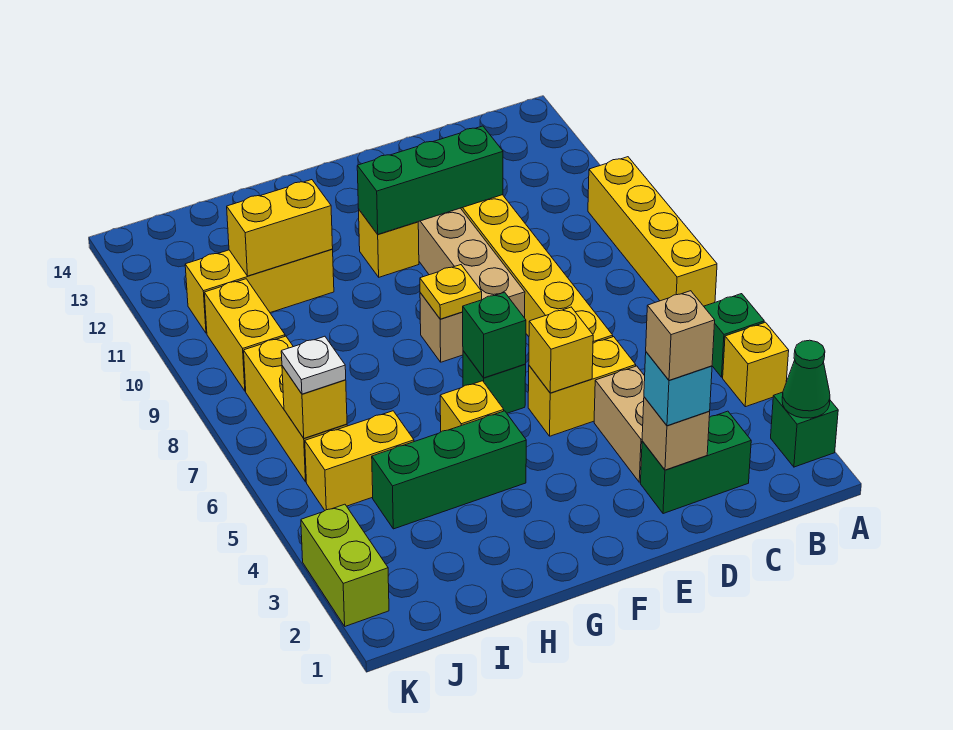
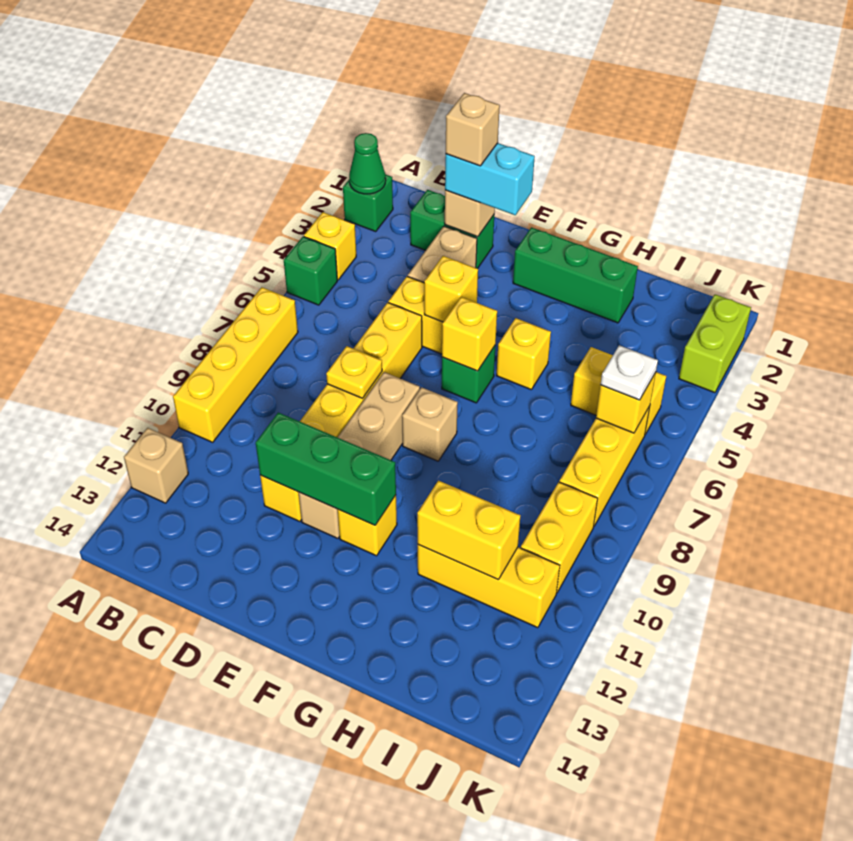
none -> tan 1x1 brick [124,428,188,503]
cyan 1x1 brick [644,352,712,426] -> cyan 1x2 brick [445,143,535,215]
green 1x1 brick [463,292,526,378] -> yellow 1x1 brick [442,297,497,371]
yellow 1x1 plate [420,265,482,319] -> yellow 1x1 plate moved to [326,346,382,398]
green 1x3 brick [372,411,526,529] -> green 1x3 brick moved to [513,227,638,323]

